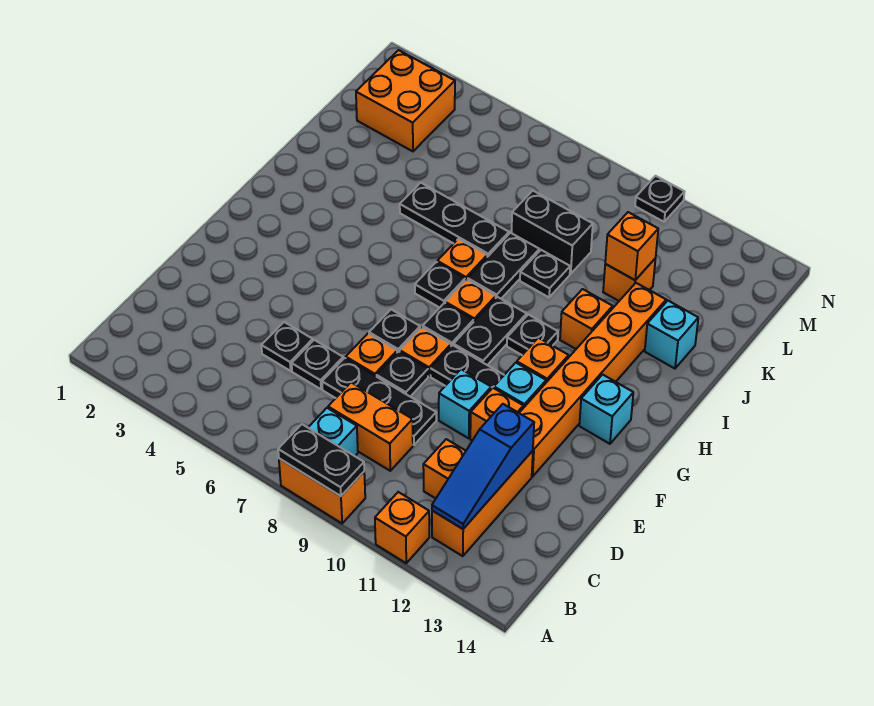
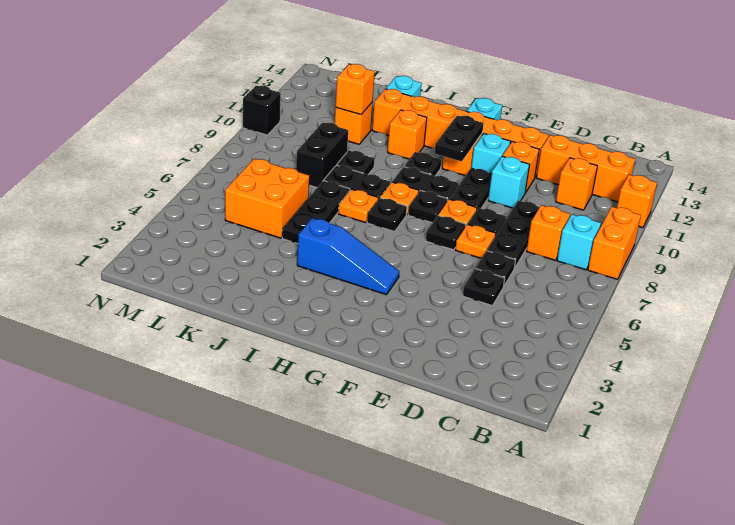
black 1x2 plate [278,424,364,496] -> black 1x2 plate moved to [435,115,484,162]
blue 1x3 slope [432,404,534,529] -> blue 1x3 slope moved to [297,218,399,295]
orange 1x2 brick [328,382,413,471] -> orange 1x1 brick [527,205,570,260]
orange 2x2 brick [356,50,455,151] -> orange 2x2 brick moved to [225,159,309,238]
black 1x1 plate [635,176,684,222] -> black 1x1 brick [243,86,281,135]

